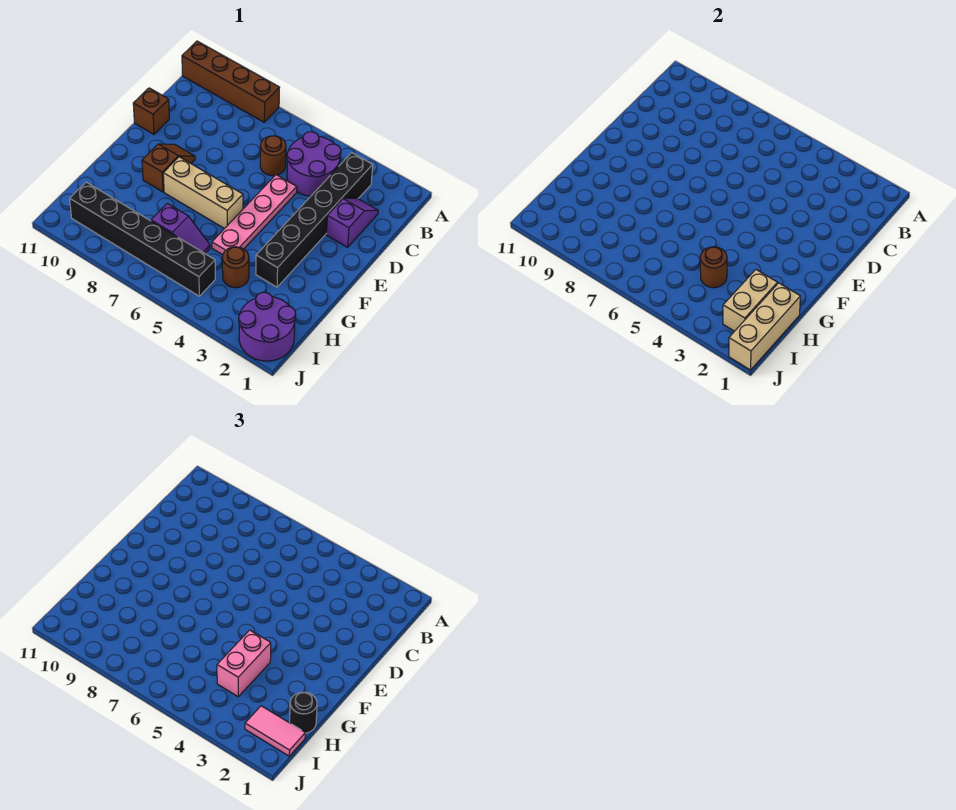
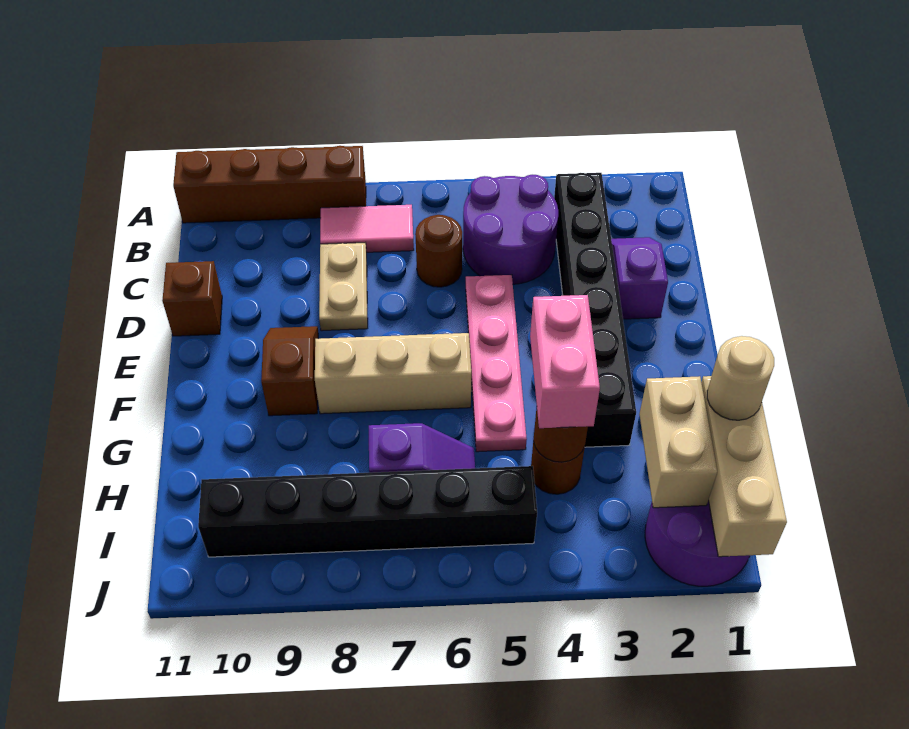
none -> tan 1x2 plate [319,243,368,331]
black 1x1 round brick [290,692,317,733] -> tan 1x1 round brick [707,336,774,420]
pink 1x2 tile [245,706,305,756] -> pink 1x2 tile moved to [320,205,414,252]

